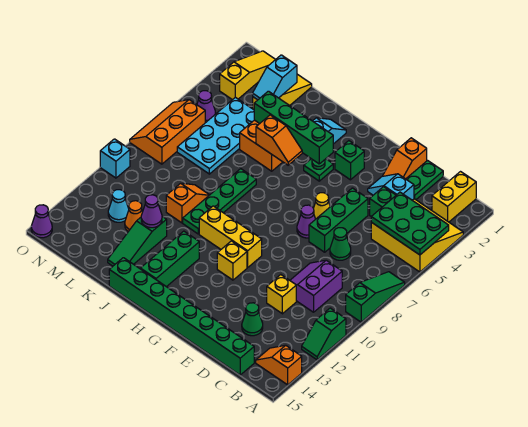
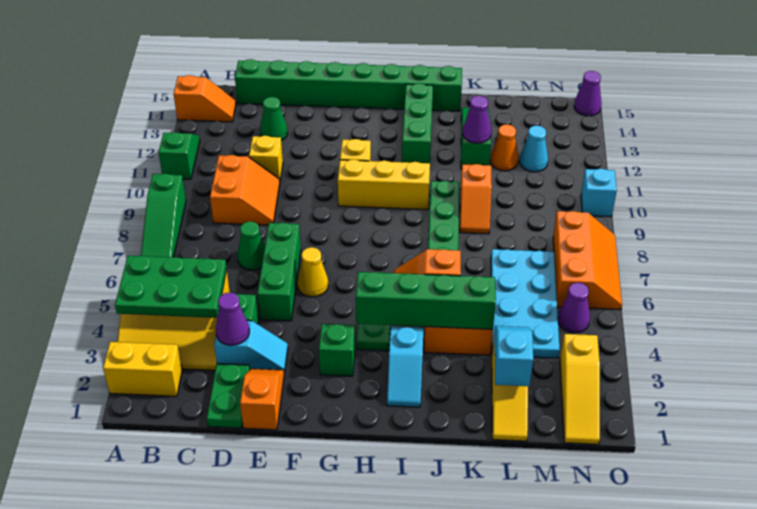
yellow 1x2 brick [432,172,476,222] -> yellow 1x2 brick turned to [103,342,182,396]
purple 2x2 slope [290,260,342,312] -> orange 2x2 slope [210,155,280,225]
purple 1x1 cone [297,205,315,238] -> purple 1x1 cone moved to [216,293,249,345]

